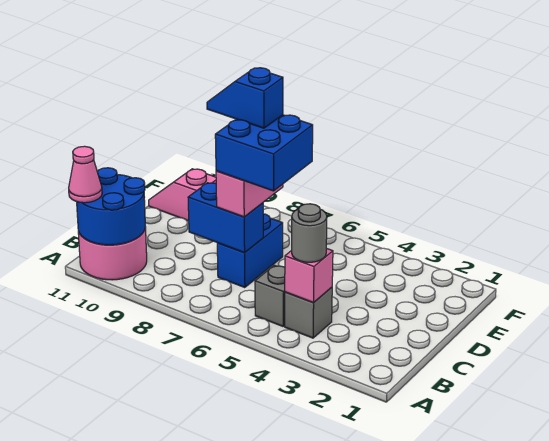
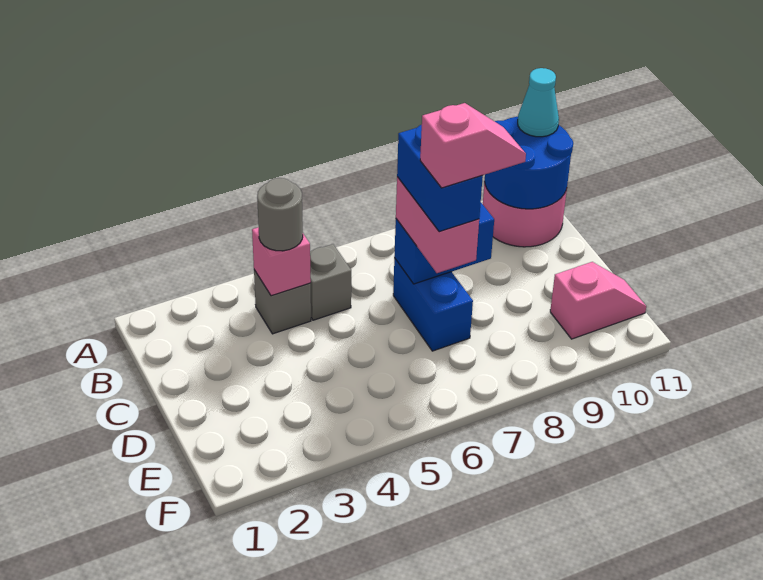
pink 1x1 cone [69,146,102,203] -> cyan 1x1 cone [518,68,559,137]
blue 2x2 brick [215,115,313,191] -> blue 1x2 brick [397,125,483,232]
blue 1x2 slope [207,68,283,128] -> pink 1x2 slope [420,103,526,188]

